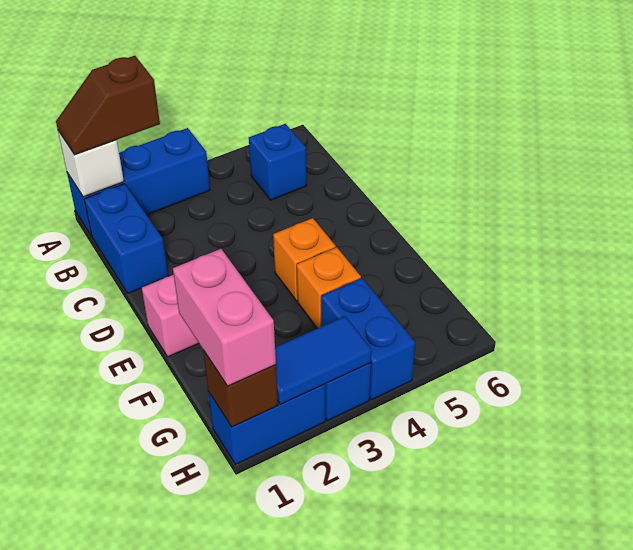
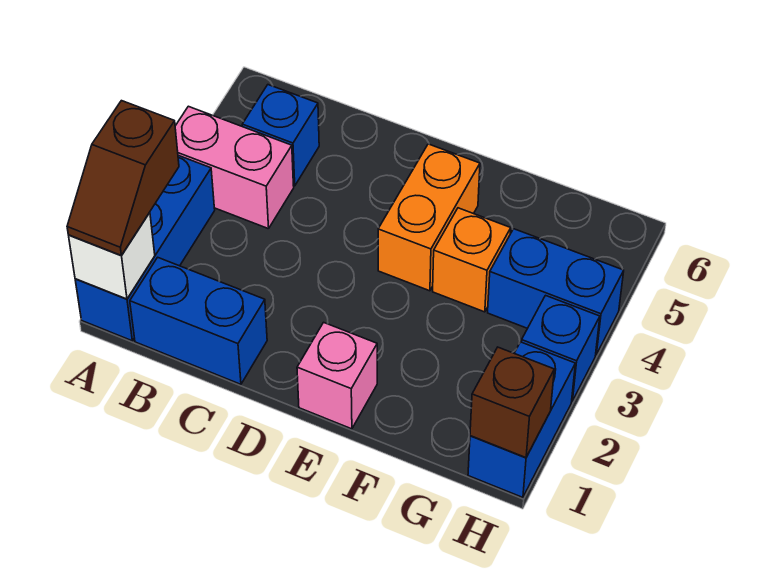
orange 1x1 brick [273,218,336,301] -> orange 1x2 brick [378,144,480,291]
pink 1x2 brick [173,249,276,386] -> pink 1x2 brick moved to [175,106,294,229]
blue 1x2 tile [275,316,372,404] -> none

